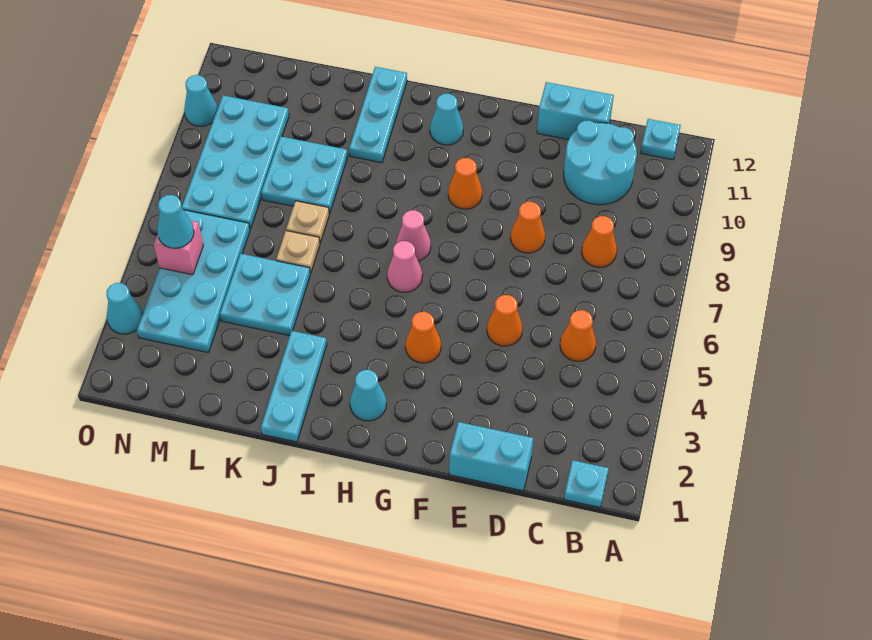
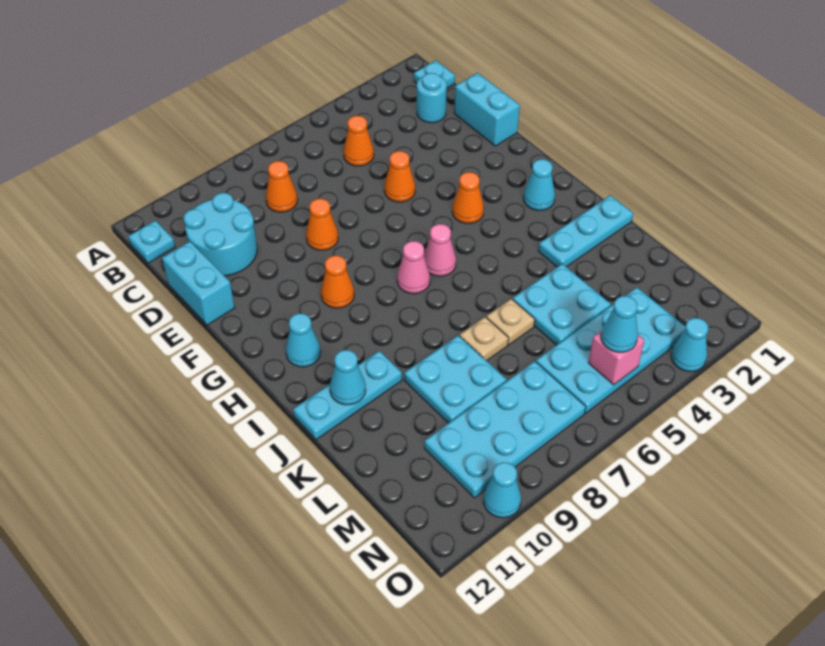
none -> cyan 1x1 round brick [417,73,447,123]
none -> cyan 1x1 cone [330,350,366,405]

